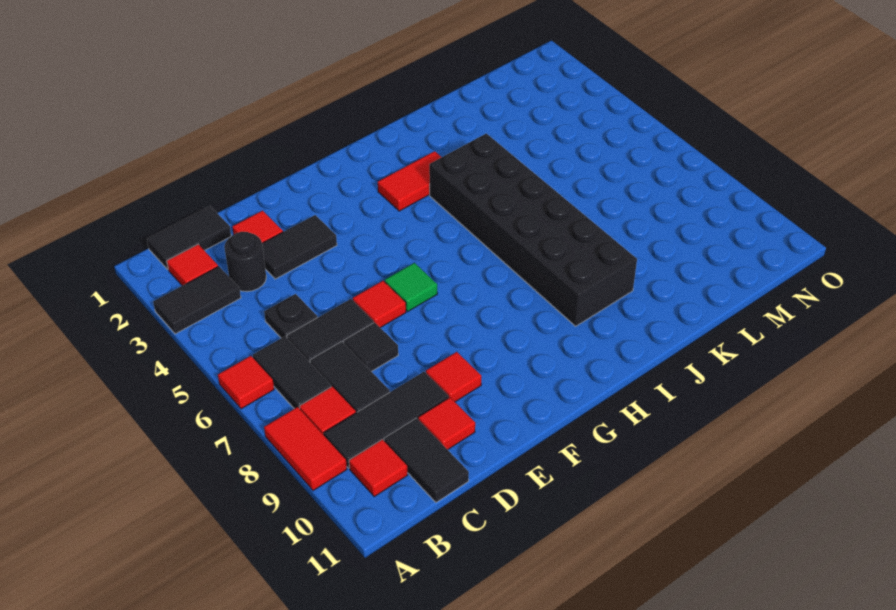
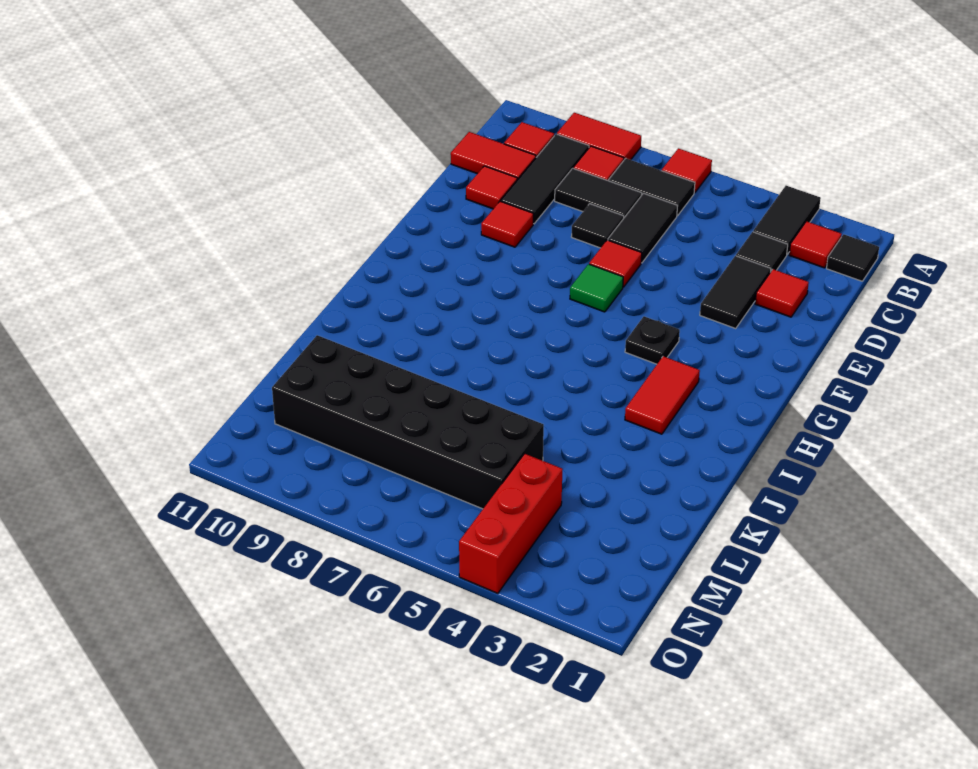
black 1x2 tile [147,206,231,269] -> black 1x1 tile [827,234,879,281]
black 1x1 round brick [224,232,266,292] -> black 1x1 tile [736,232,788,271]
black 1x1 plate [264,294,318,338] -> black 1x1 plate moved to [625,316,680,364]
black 1x2 tile [384,418,469,502] -> red 1x2 tile [451,132,536,180]
black 2x6 brick [429,133,637,326] -> black 2x6 brick moved to [272,335,544,509]
none -> red 1x3 brick [459,454,563,593]

